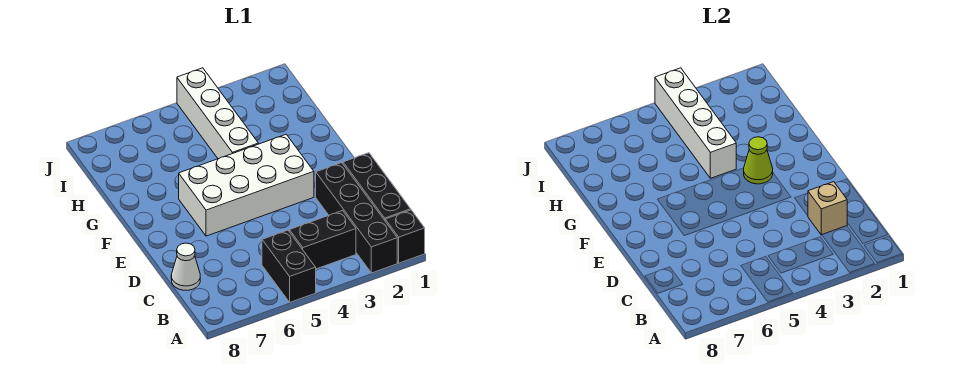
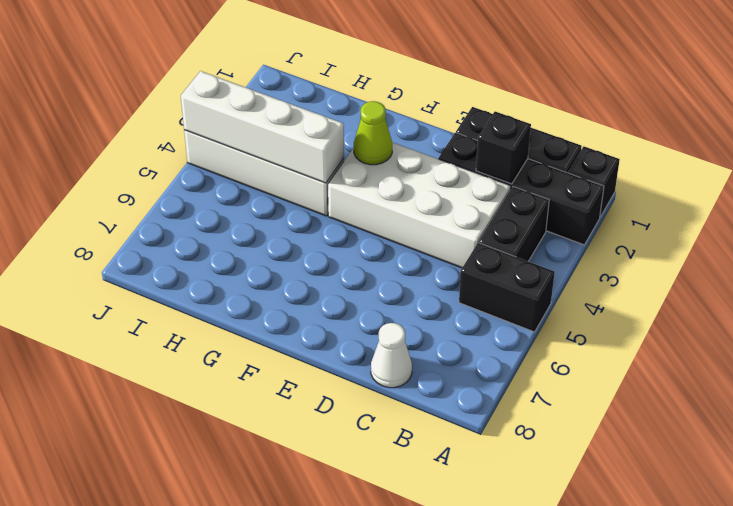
tan 1x1 brick [808,182,847,235] -> black 1x1 brick [476,112,531,184]
white 2x4 brick [179,134,314,236] -> white 2x4 brick turned to [328,142,511,268]

